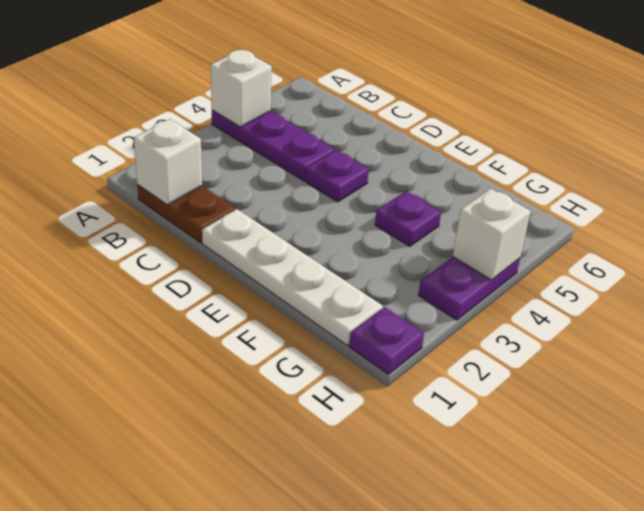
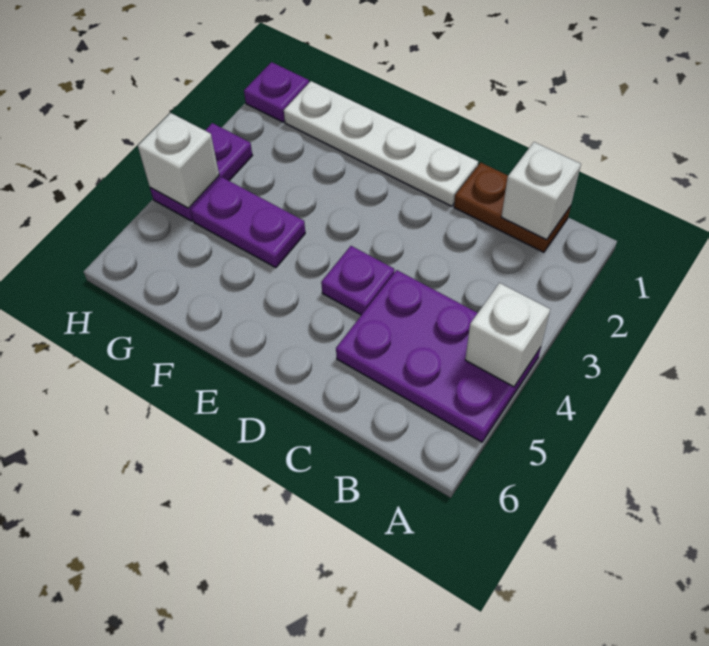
purple 1x3 plate [212,110,335,181] -> purple 2x3 plate [336,270,541,442]
purple 1x1 plate [375,191,441,246] -> purple 1x2 plate [191,177,305,268]

